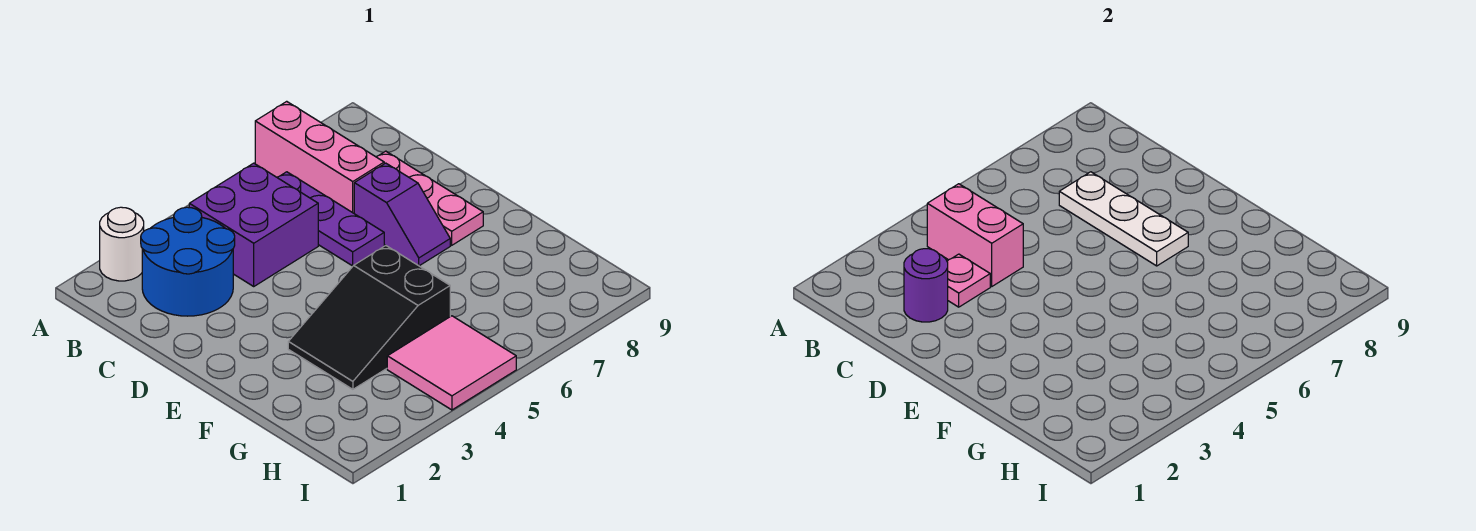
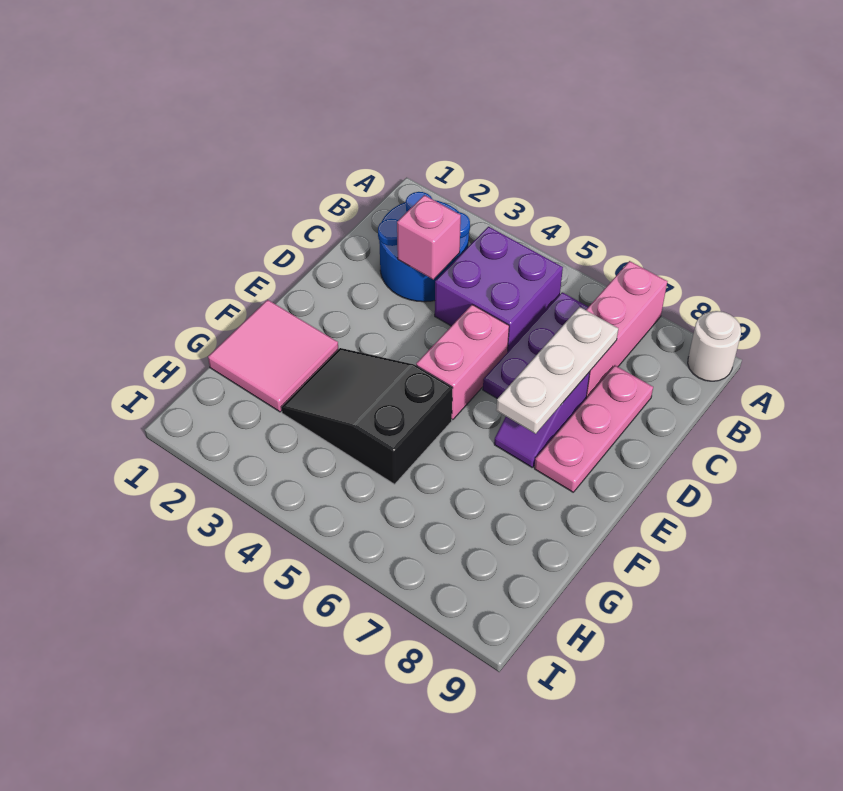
white 1x1 round brick [100,207,144,281] -> white 1x1 round brick moved to [688,311,741,381]
pink 1x2 brick [927,184,1023,286] -> pink 1x2 brick moved to [416,305,509,420]
purple 1x1 round brick [904,249,948,322] -> none
pink 1x1 plate [947,254,990,307] -> pink 1x1 brick [397,195,461,279]
pink 2x2 tile [387,316,516,410] -> pink 2x2 tile moved to [208,300,338,412]

